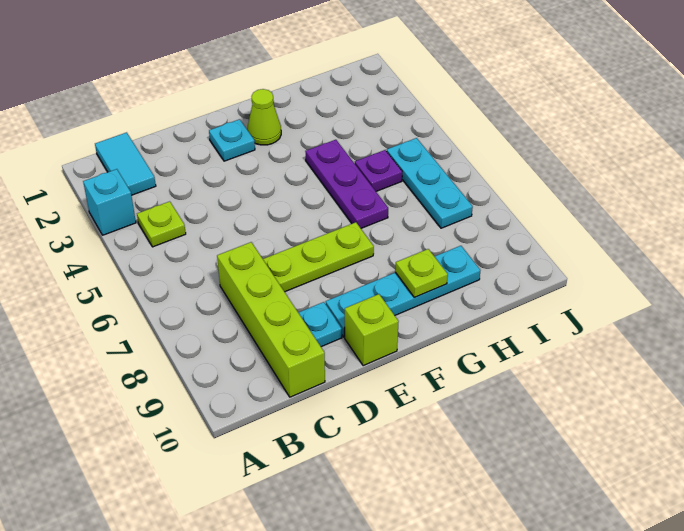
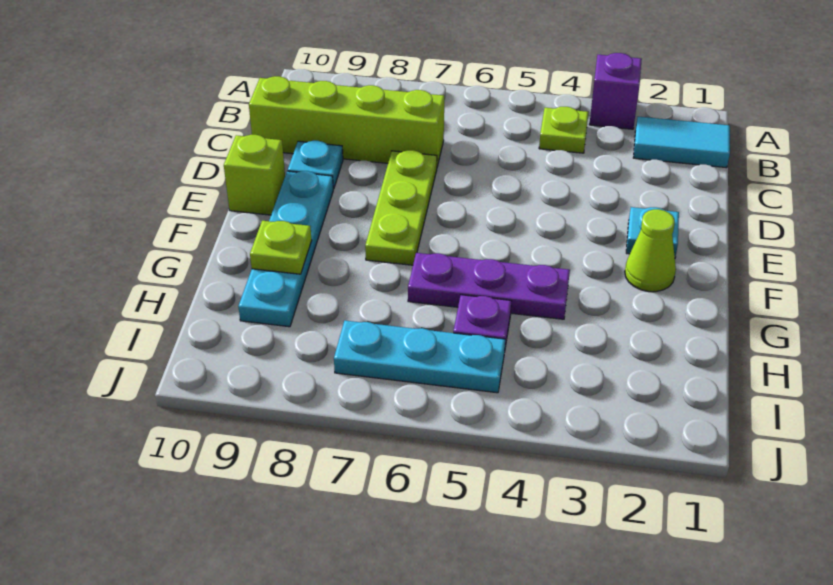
cyan 1x1 brick [83,169,136,235] -> purple 1x1 brick [589,53,642,129]

